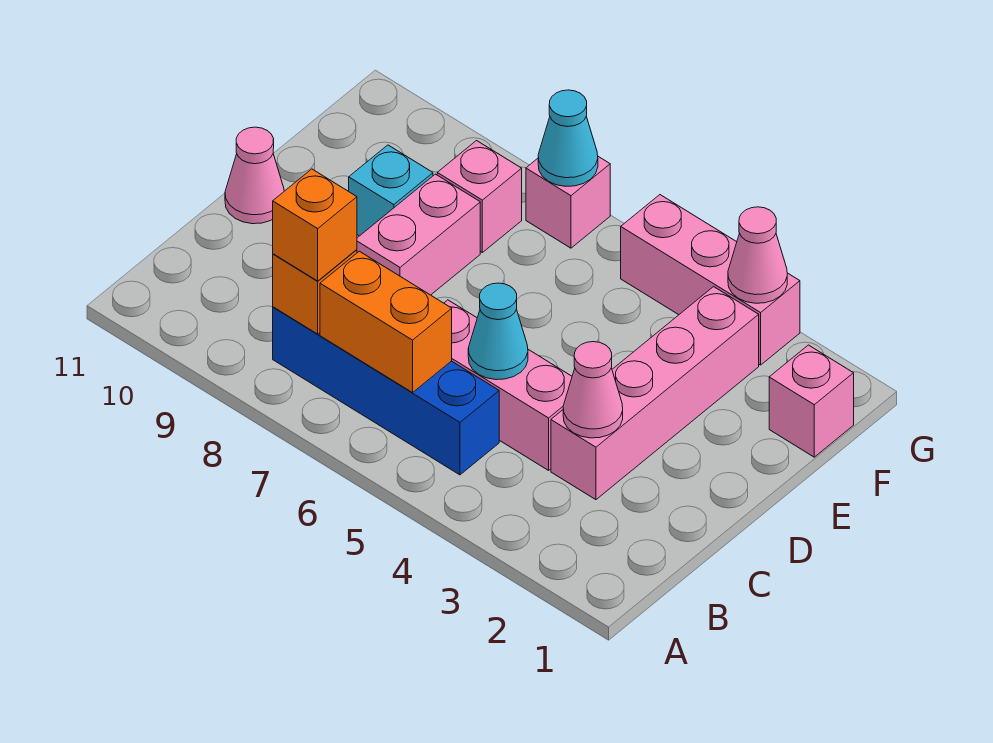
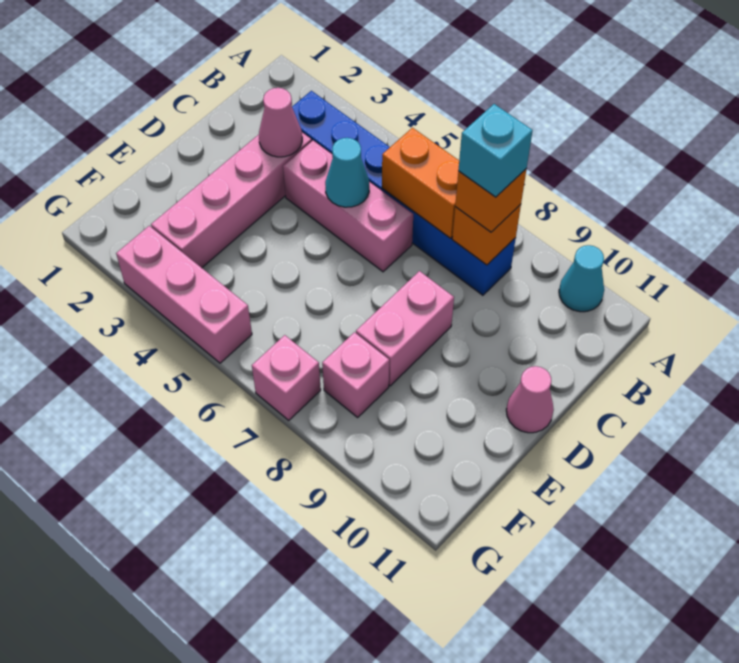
blue 1x4 brick [273,307,499,475] -> blue 1x6 brick [292,91,516,295]
cyan 1x1 brick [349,145,433,236] -> cyan 1x1 brick moved to [458,104,533,197]
pink 1x1 brick [769,345,854,457] -> none
pink 1x1 cone [728,207,787,303] -> none
cyan 1x1 cone [538,90,598,186] -> cyan 1x1 cone moved to [559,245,604,312]

